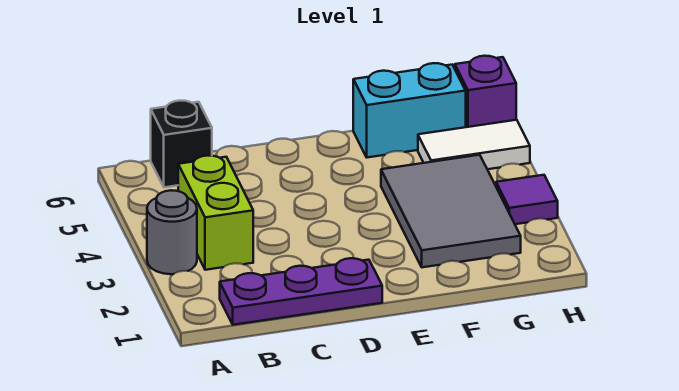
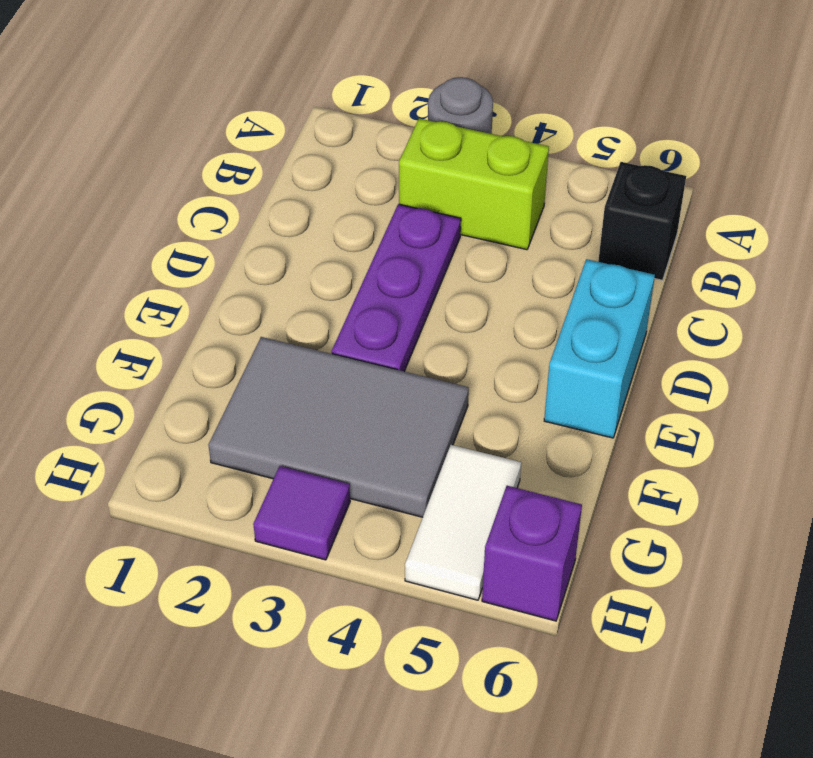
purple 1x3 plate [220,258,382,325] -> purple 1x3 plate moved to [332,204,461,371]
cyan 1x2 brick [353,63,466,157] -> cyan 1x2 brick moved to [544,259,655,438]

